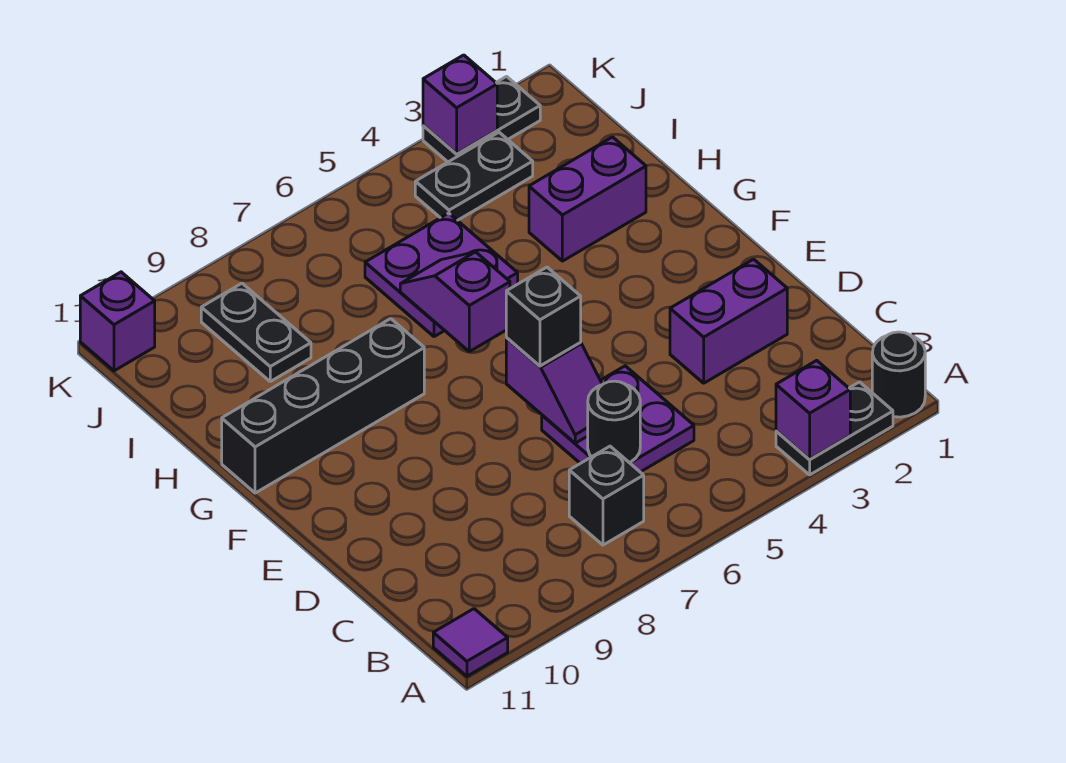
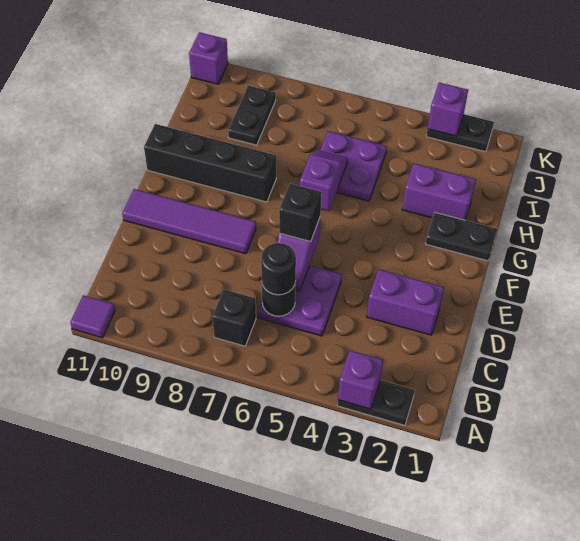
black 1x1 round brick [872,332,925,417] -> black 1x1 round brick moved to [261,243,296,295]
none -> purple 1x4 tile [122,189,256,254]
black 1x2 plate [415,132,533,220] -> black 1x2 plate moved to [426,213,497,261]

